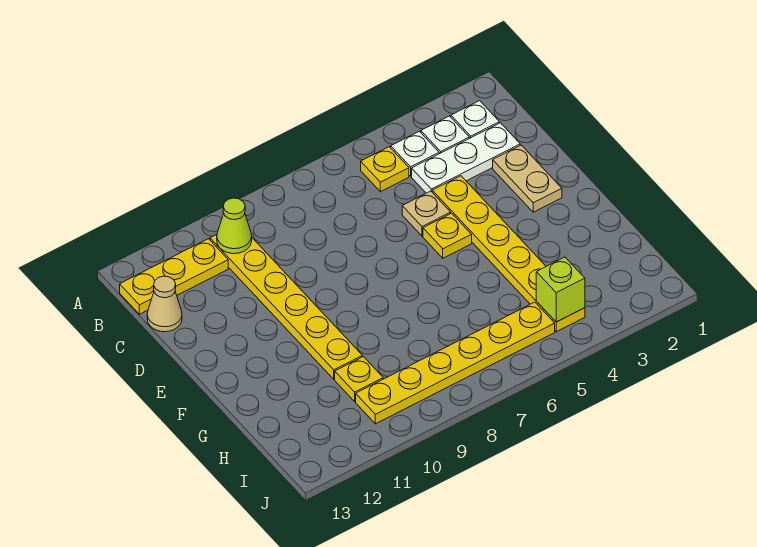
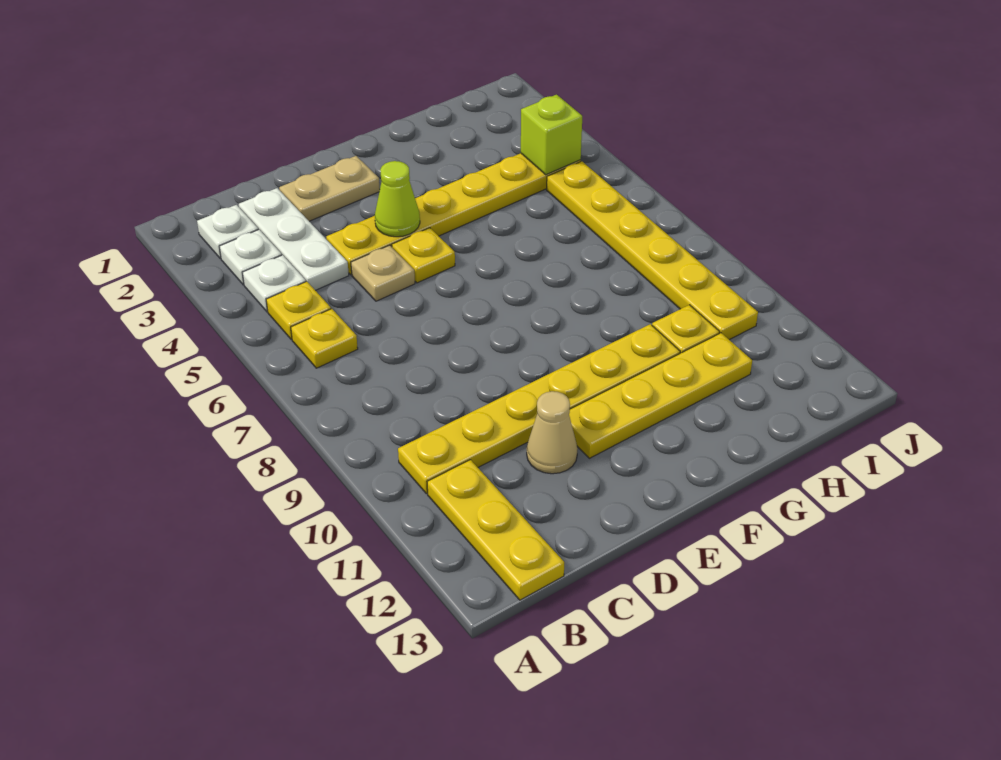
none -> yellow 1x1 plate [291,309,358,368]
lime 1x1 cone [217,198,252,254] -> lime 1x1 cone moved to [375,161,420,237]
tan 1x1 cone [147,276,182,332] -> tan 1x1 cone moved to [527,391,578,474]
none -> yellow 1x4 plate [569,333,752,458]

